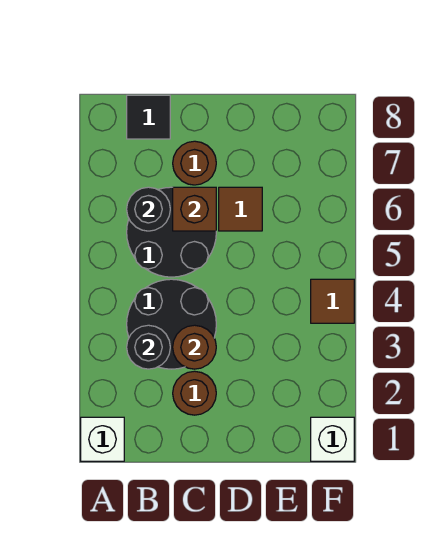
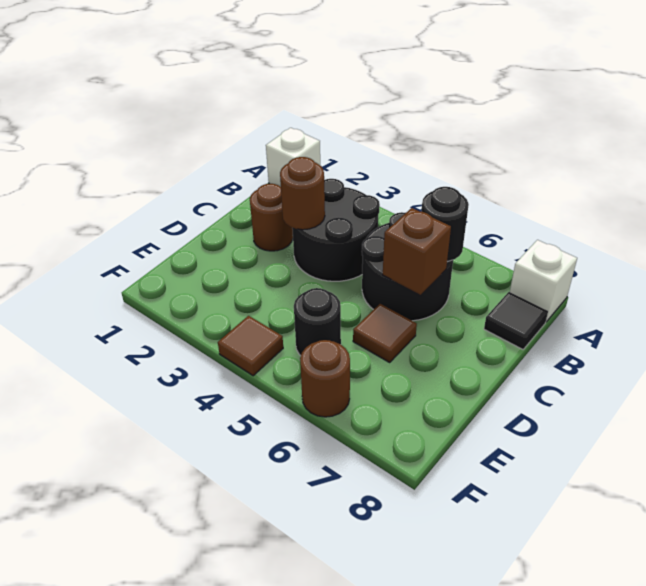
black 1x1 round brick [127,325,170,369] -> black 1x1 round brick moved to [294,288,341,356]
brown 1x1 round brick [173,141,216,185] -> brown 1x1 round brick moved to [300,340,350,417]
white 1x1 brick [311,417,354,461] -> white 1x1 brick moved to [510,240,577,322]

